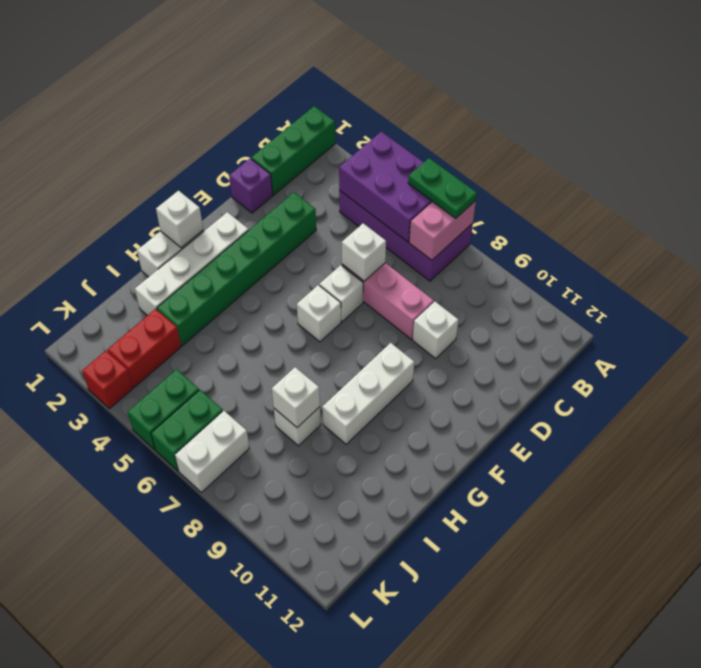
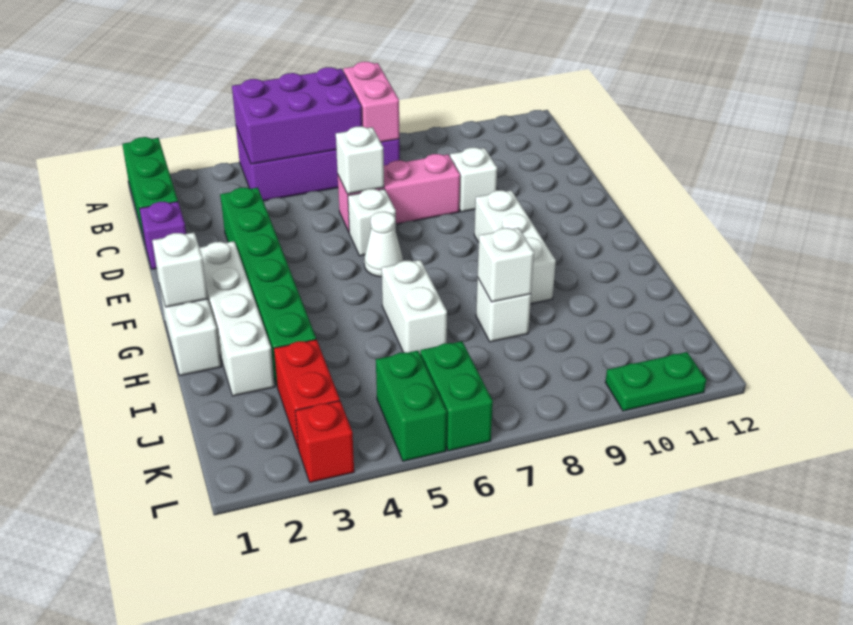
green 1x2 plate [408,158,477,218] -> green 1x2 plate moved to [605,352,706,411]
white 1x1 brick [297,285,341,342] -> white 1x1 cone [364,212,403,277]
white 1x2 brick [175,411,249,493] -> white 1x2 brick moved to [382,260,447,353]

